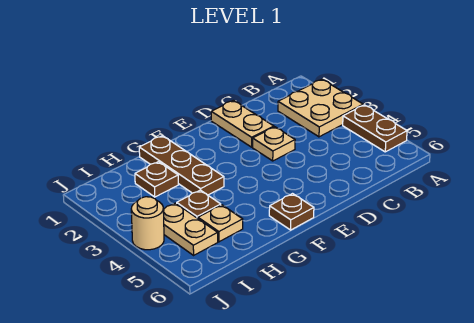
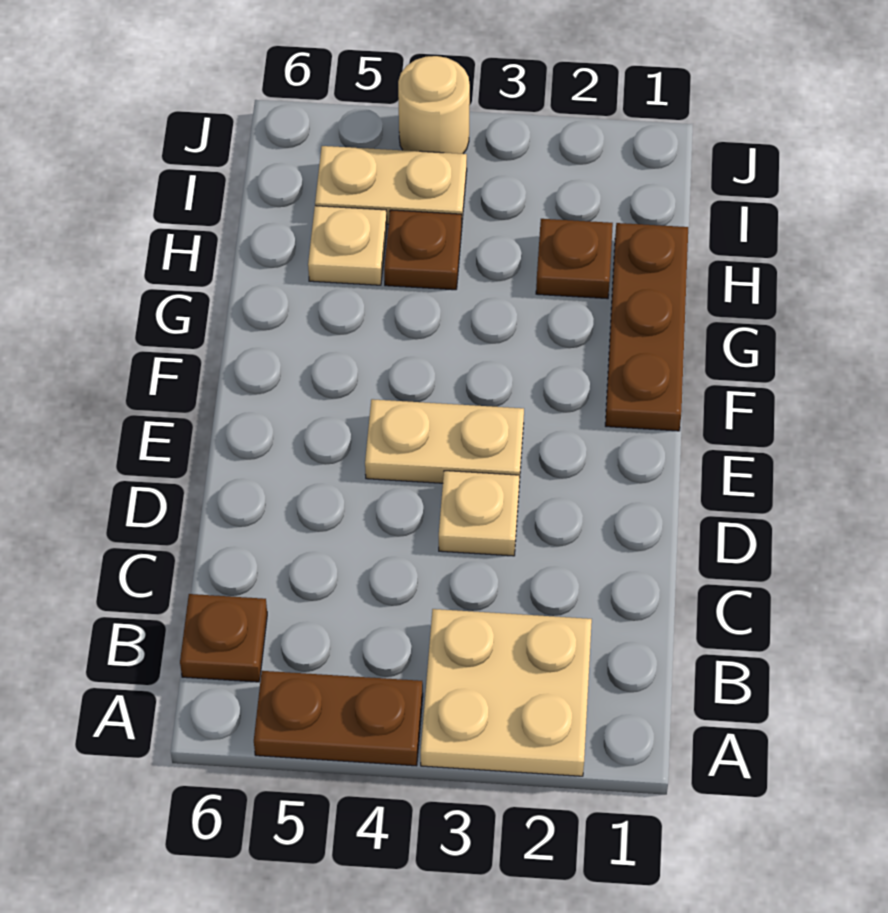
tan 1x2 plate [211,100,274,147] -> tan 1x2 plate moved to [365,399,524,483]
brown 1x1 plate [269,194,314,230] -> brown 1x1 plate moved to [180,594,267,682]
brown 1x3 plate [139,136,224,195] -> brown 1x3 plate turned to [605,223,688,431]

